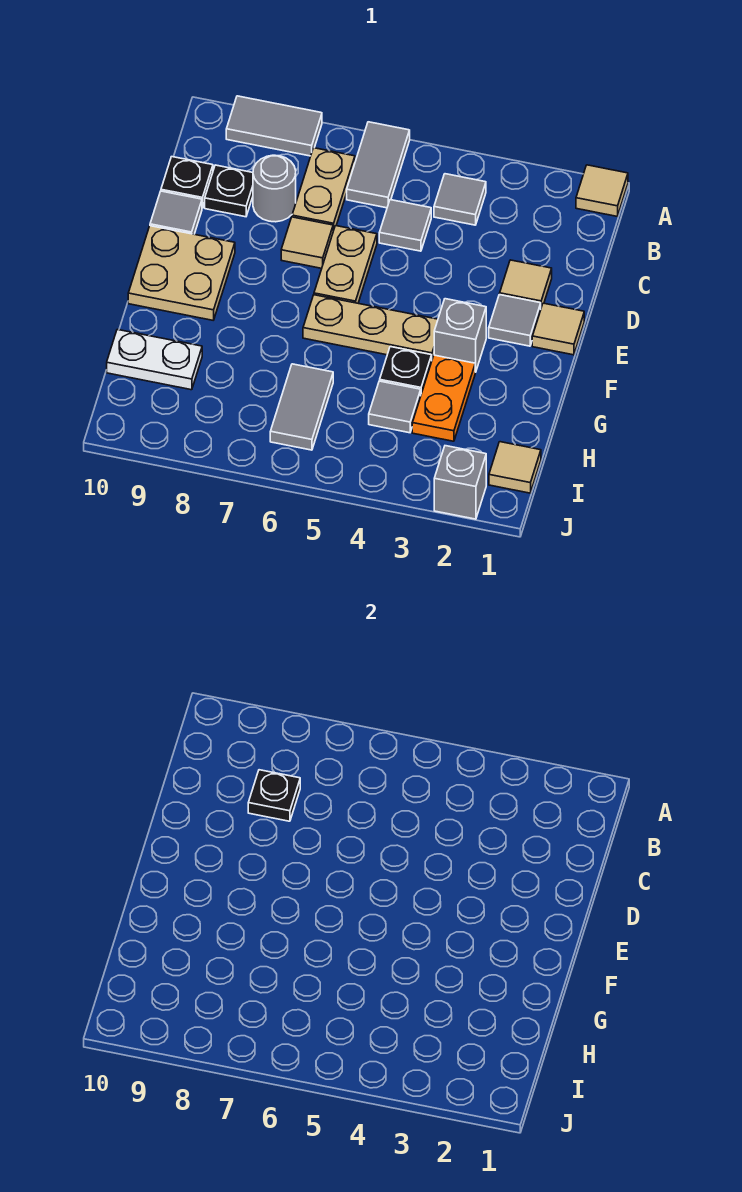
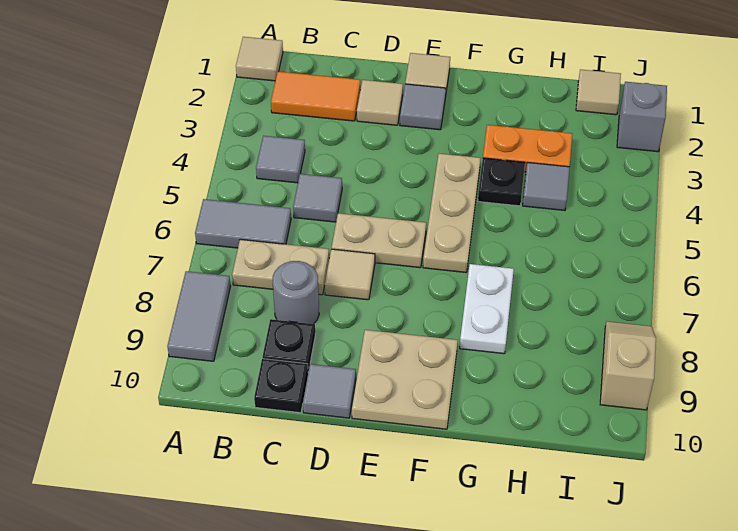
none -> orange 1x2 tile [271,71,360,121]
black 1x1 plate [248,770,300,821] -> none
grey 1x1 brick [434,299,486,372] -> none
grey 1x2 tile [270,364,333,450] -> none
white 1x2 plate [107,329,202,390] -> white 1x2 plate moved to [460,264,514,354]
none -> tan 1x2 slope [600,322,656,410]

